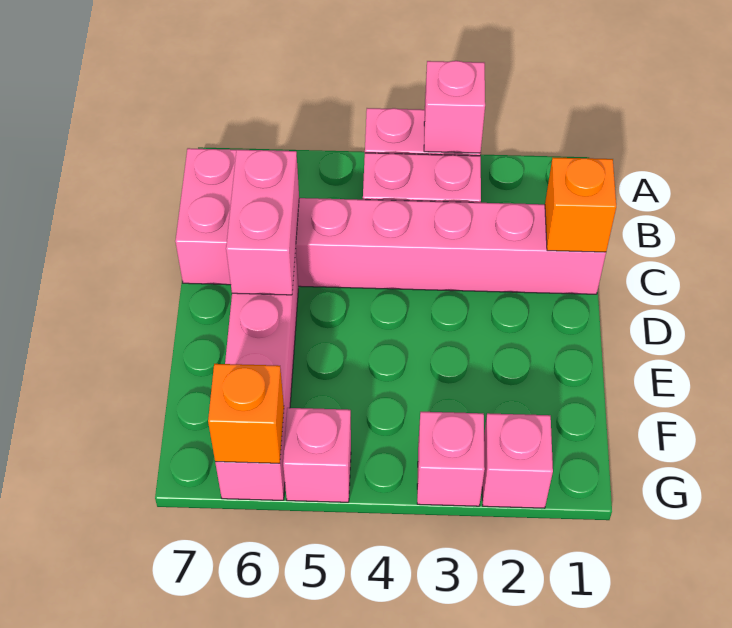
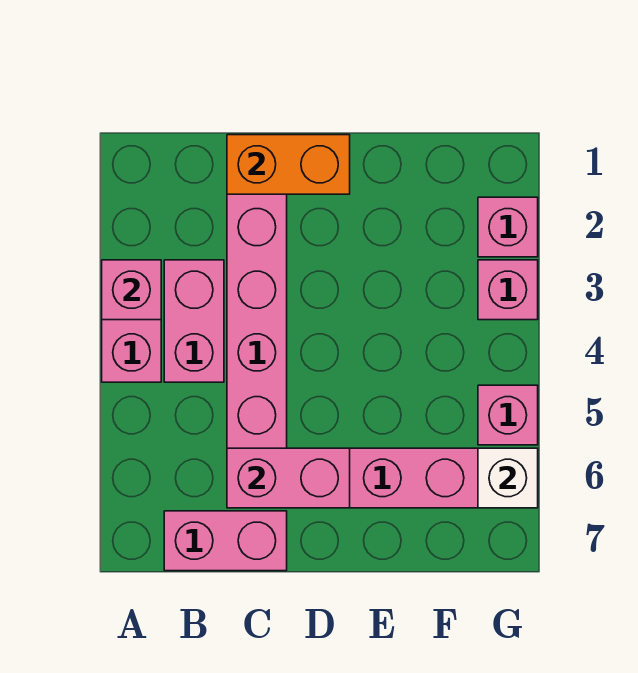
orange 1x1 brick [545,157,616,252] -> orange 1x2 brick [227,135,350,194]
orange 1x1 brick [208,364,284,463] -> white 1x1 brick [478,448,538,508]

